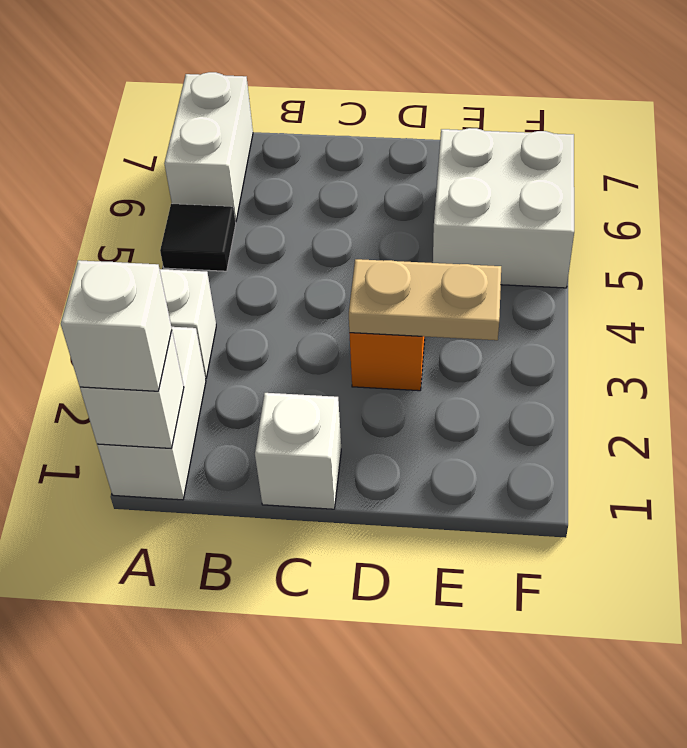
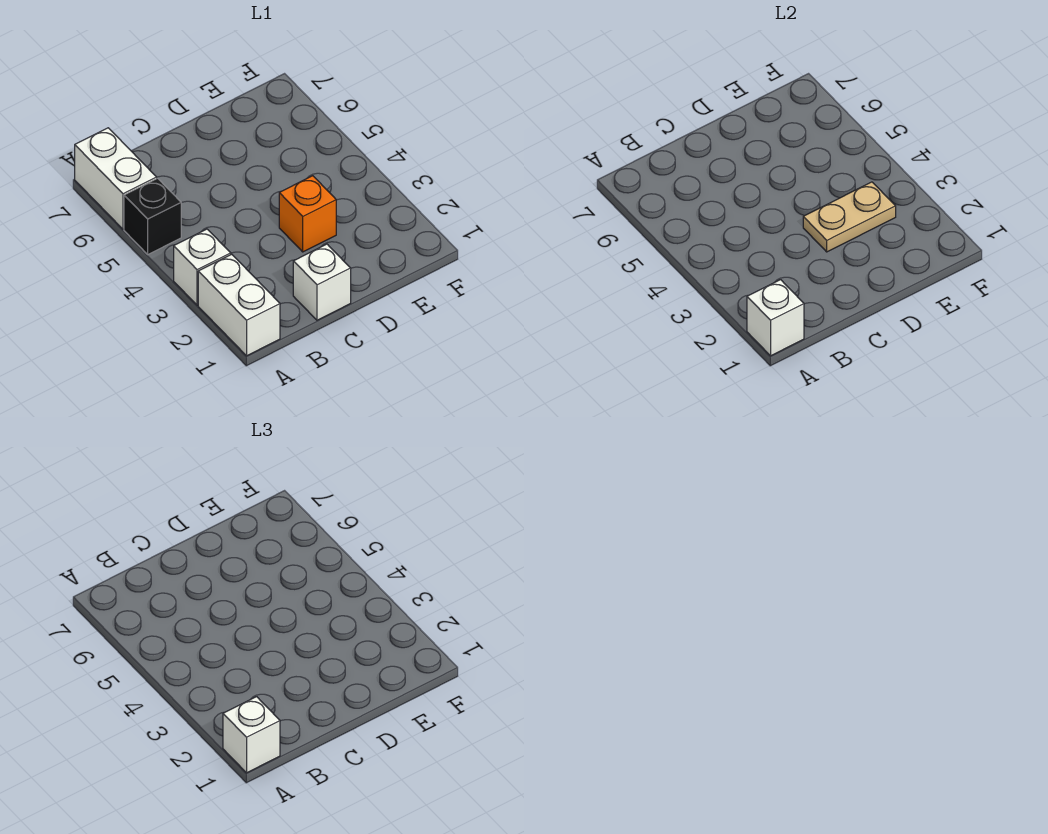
black 1x1 tile [160,204,236,271] -> black 1x1 brick [124,178,181,254]
white 2x2 brick [433,128,574,288] -> none

